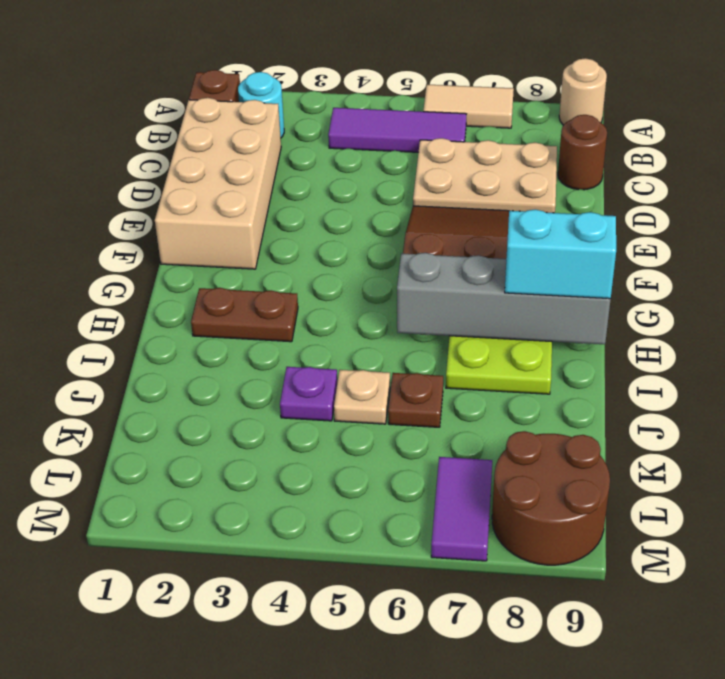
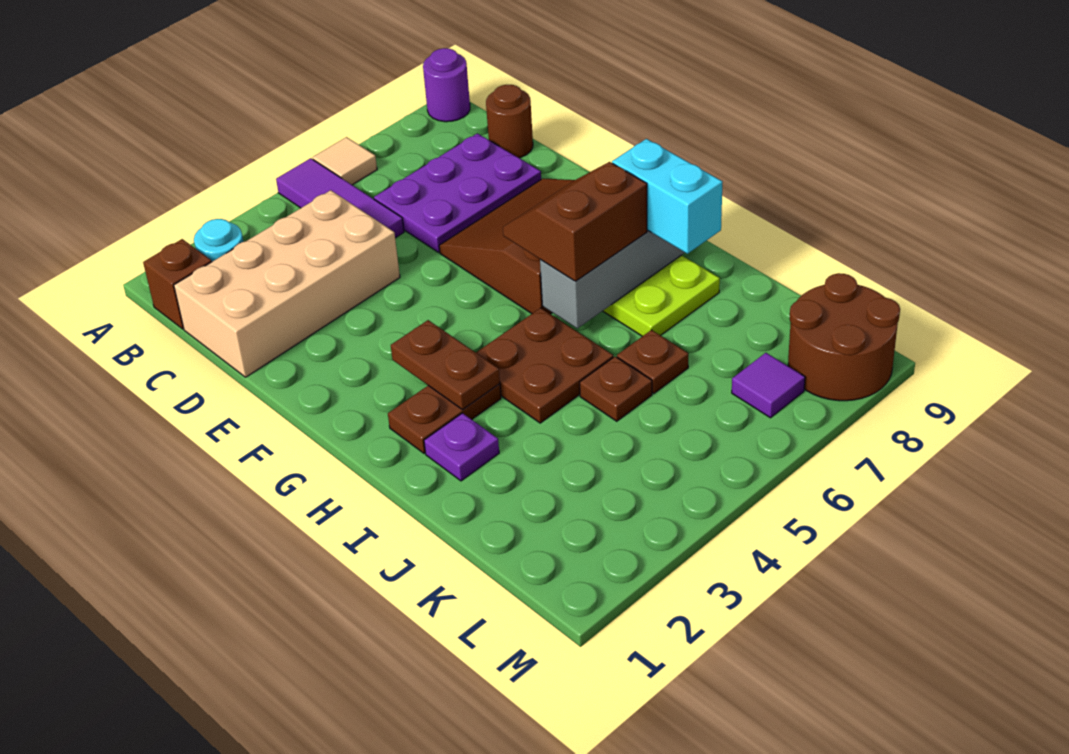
tan 1x2 tile [423,84,514,128] -> tan 1x1 tile [313,137,377,185]
tan 1x1 round brick [559,58,607,125] -> purple 1x1 round brick [423,48,470,122]
purple 1x3 tile [328,108,466,152] -> purple 1x3 tile turned to [276,158,404,238]
tan 2x4 brick [155,98,281,269] -> tan 2x4 brick turned to [174,190,400,377]
tan 2x3 plate [413,138,557,213] -> purple 2x3 plate [374,133,541,252]
none -> brown 1x2 plate [391,320,500,410]
none -> brown 2x2 slope [503,162,647,281]
none -> brown 2x2 plate [476,308,613,423]
cyan 1x2 brick [505,209,616,299] -> cyan 1x2 brick turned to [612,139,722,254]
purple 1x1 plate [280,367,337,421] -> purple 1x1 plate moved to [424,413,499,481]
tan 1x1 plate [334,370,390,424] -> brown 1x1 plate [580,356,652,421]
purple 1x2 tile [431,457,492,561] -> purple 1x1 tile [732,353,805,418]

